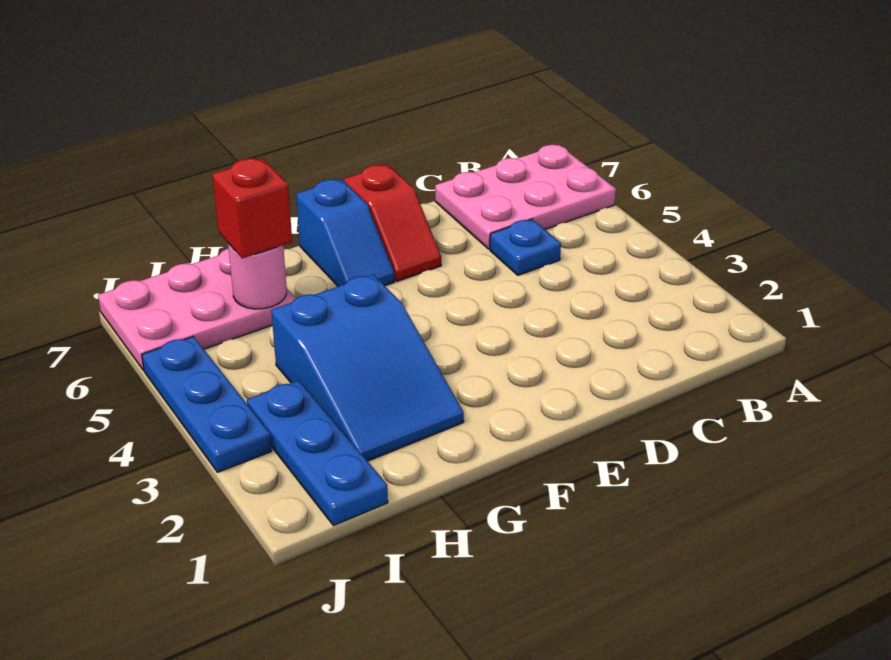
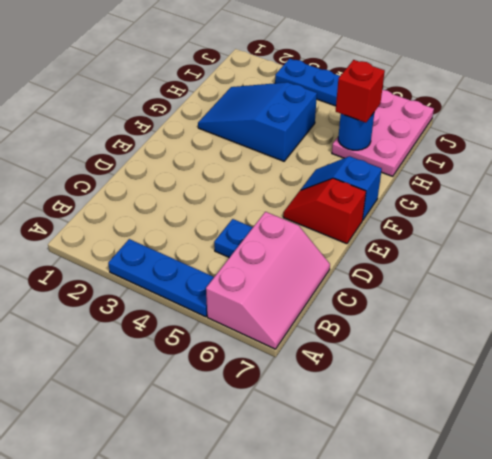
pink 2x3 plate [435,145,616,249] -> pink 2x3 slope [206,212,330,349]
pink 1x1 round brick [228,243,287,309] -> blue 1x1 round brick [338,113,374,150]
blue 1x3 plate [247,380,388,526] -> blue 1x3 plate moved to [108,239,214,317]

